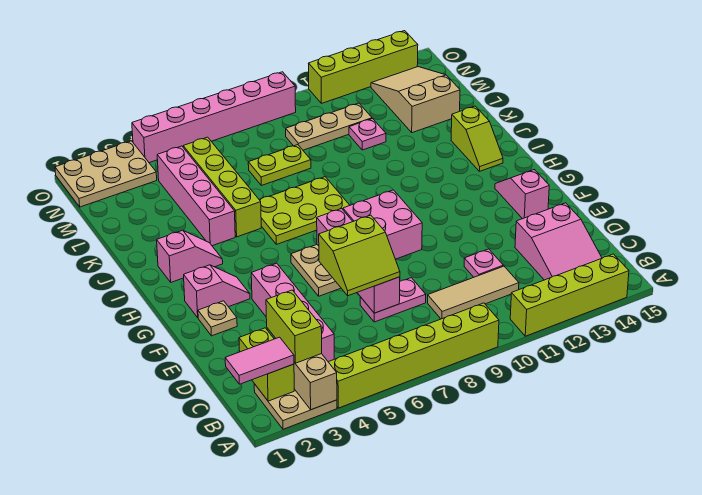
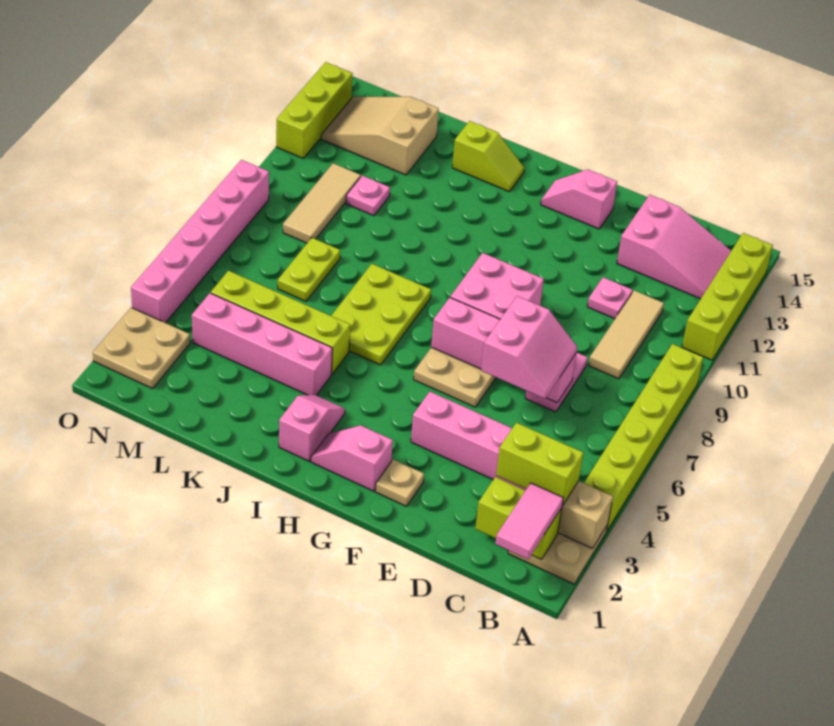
lime 2x2 slope [319,215,400,296] -> pink 2x2 slope [481,296,577,399]
pink 1x2 slope [184,265,250,318] -> pink 1x2 slope turned to [311,425,393,491]
tan 1x3 plate [286,103,372,150] -> tan 1x3 tile [283,163,361,243]
tan 2x3 plate [55,141,157,207] -> tan 2x2 plate [93,308,190,389]
lime 1x4 brick [308,31,418,103] -> lime 1x3 brick [276,62,353,158]

